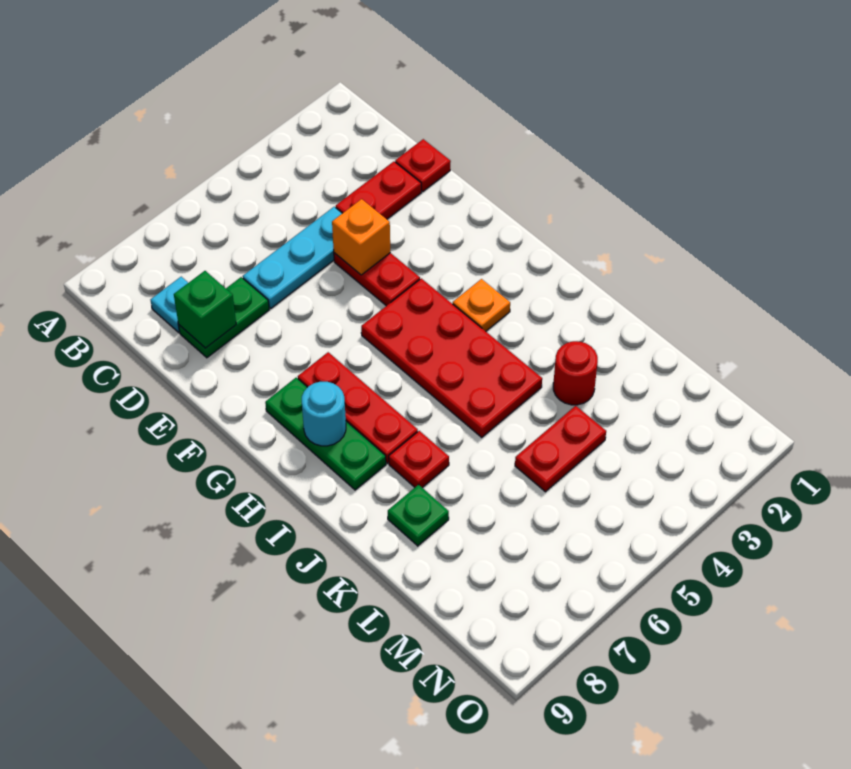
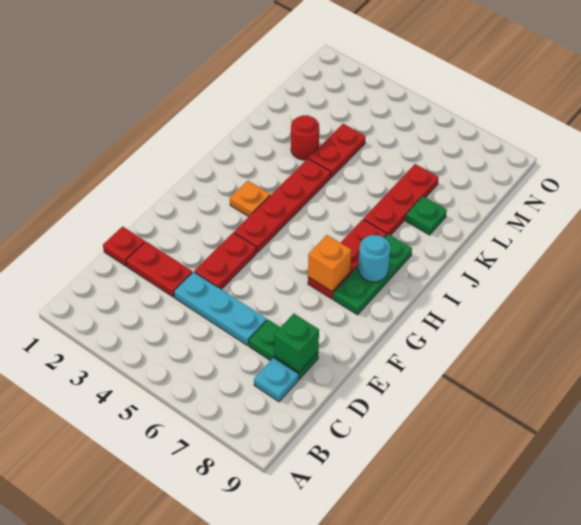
orange 1x1 brick [332,199,390,275] -> orange 1x1 brick moved to [308,235,351,291]
red 2x4 plate [361,278,542,437] -> red 1x4 plate [234,158,331,252]
red 1x1 plate [389,431,449,488] -> red 1x3 plate [364,164,439,235]
red 1x2 plate [515,406,606,492] -> red 1x2 plate turned to [309,124,366,178]

